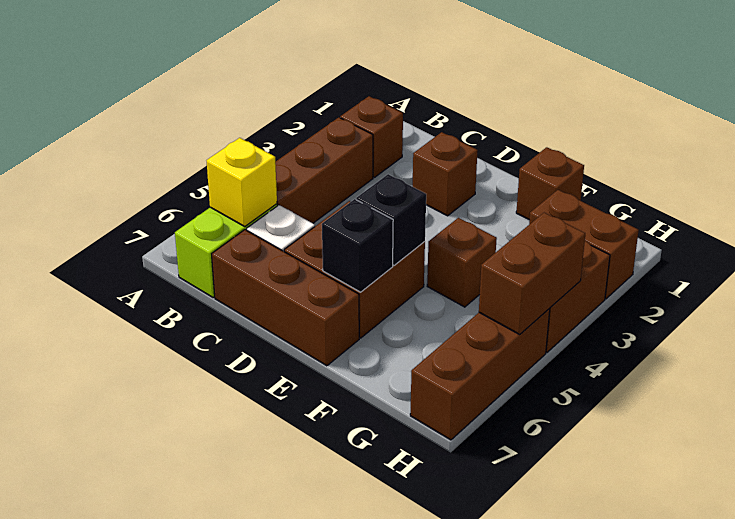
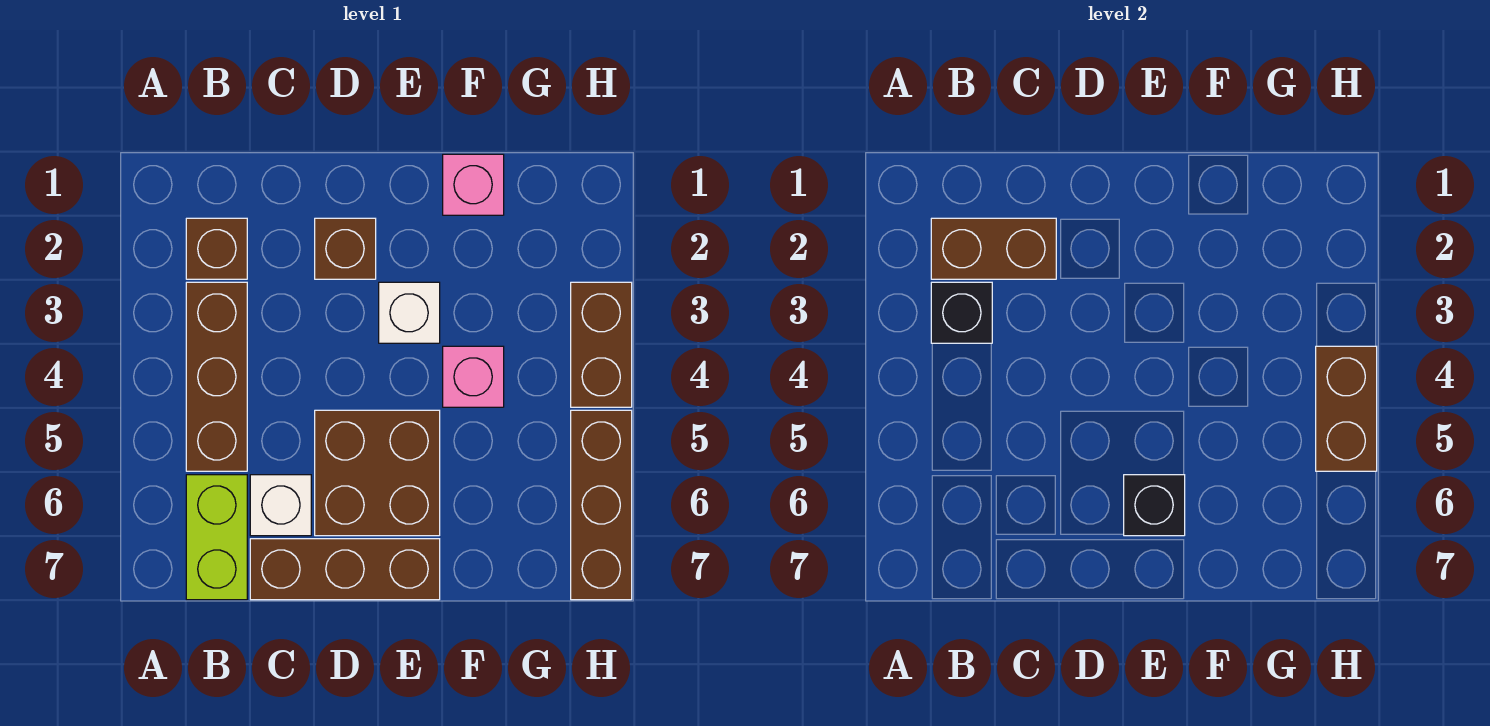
yellow 1x1 brick [206,138,277,226] -> none
none -> white 1x1 brick [379,282,440,343]
black 1x1 brick [356,174,426,265] -> black 1x1 brick moved to [931,282,992,343]
brown 1x1 brick [516,147,584,220] -> pink 1x1 brick [443,154,504,215]
brown 1x1 brick [427,218,497,307] -> pink 1x1 brick [443,346,504,407]
brown 1x2 brick [529,190,639,299] -> brown 1x2 brick moved to [931,218,1056,279]

